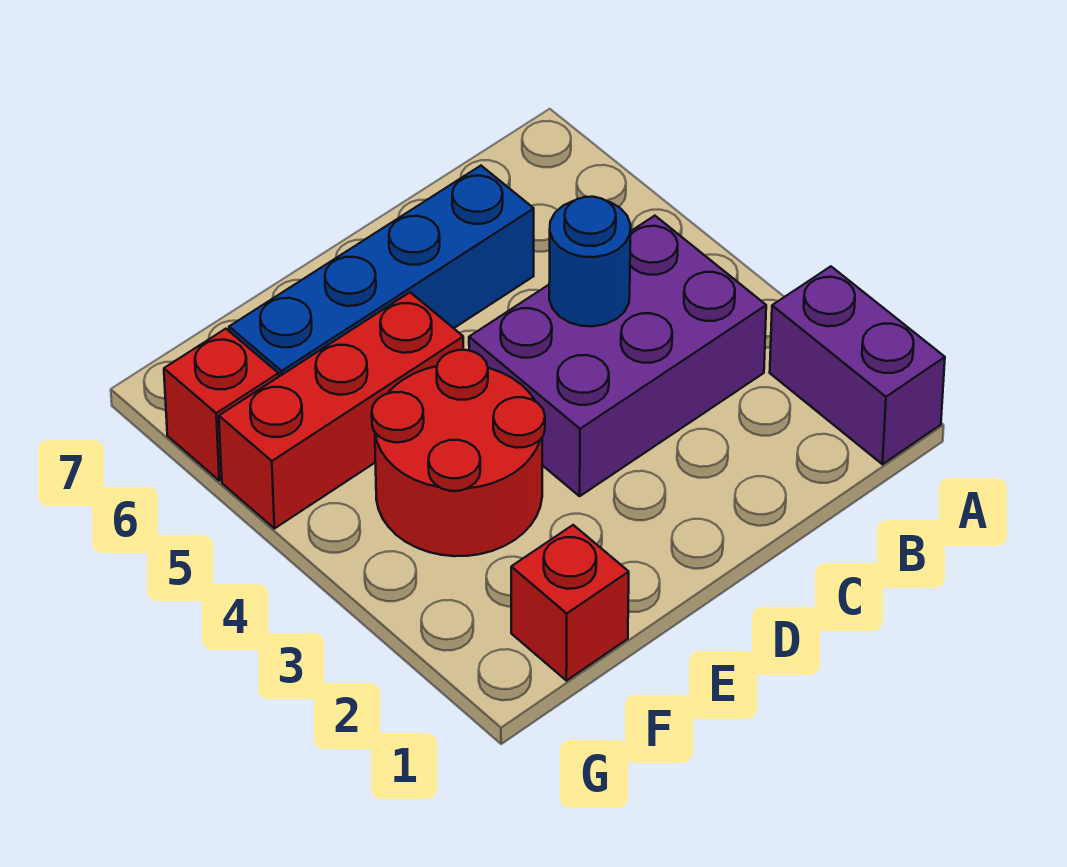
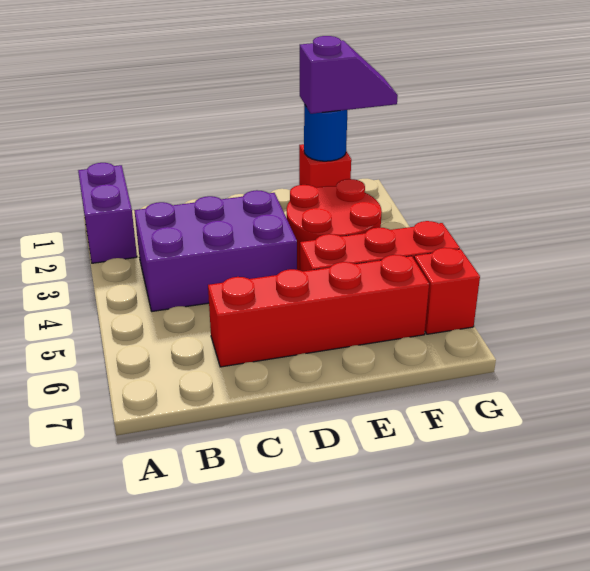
blue 1x1 round brick [549,197,631,326] -> blue 1x1 round brick moved to [304,104,347,161]
blue 1x4 brick [229,166,534,376] -> red 1x4 brick [208,255,429,367]
none -> purple 1x2 slope [300,36,398,114]

